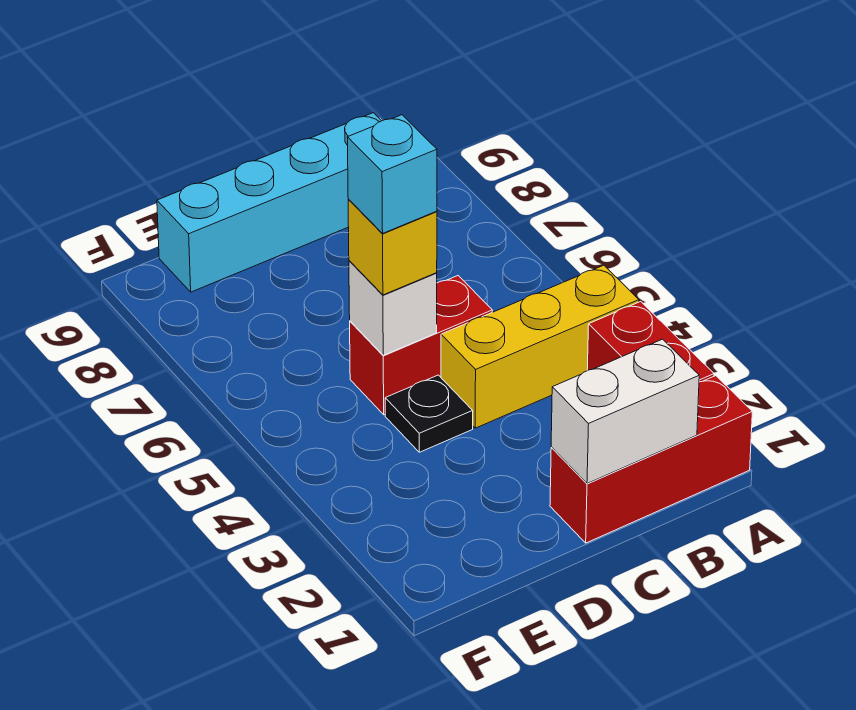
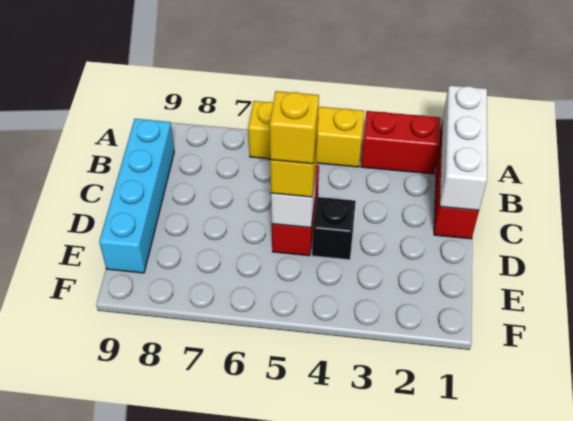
yellow 1x3 brick [441,265,639,428] -> yellow 1x3 brick turned to [248,101,364,167]
white 1x2 brick [551,339,699,484] -> white 1x3 brick [440,85,487,210]
black 1x1 plate [385,375,473,452] -> black 1x1 brick [312,197,356,260]
cyan 1x1 brick [347,115,437,233] -> yellow 1x1 brick [270,91,319,164]

